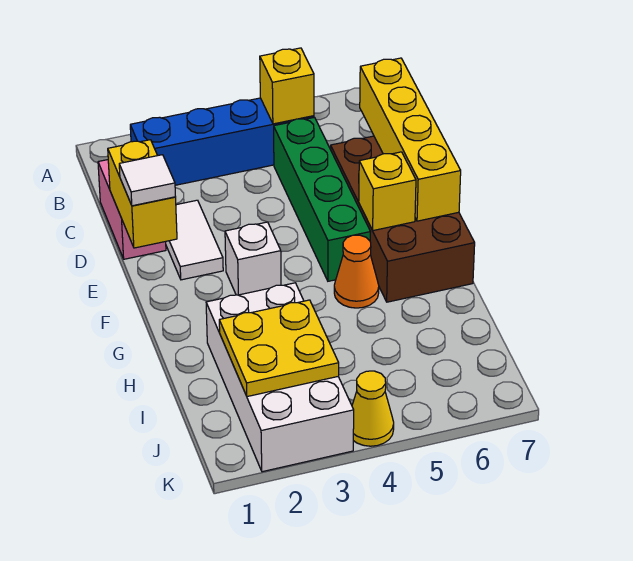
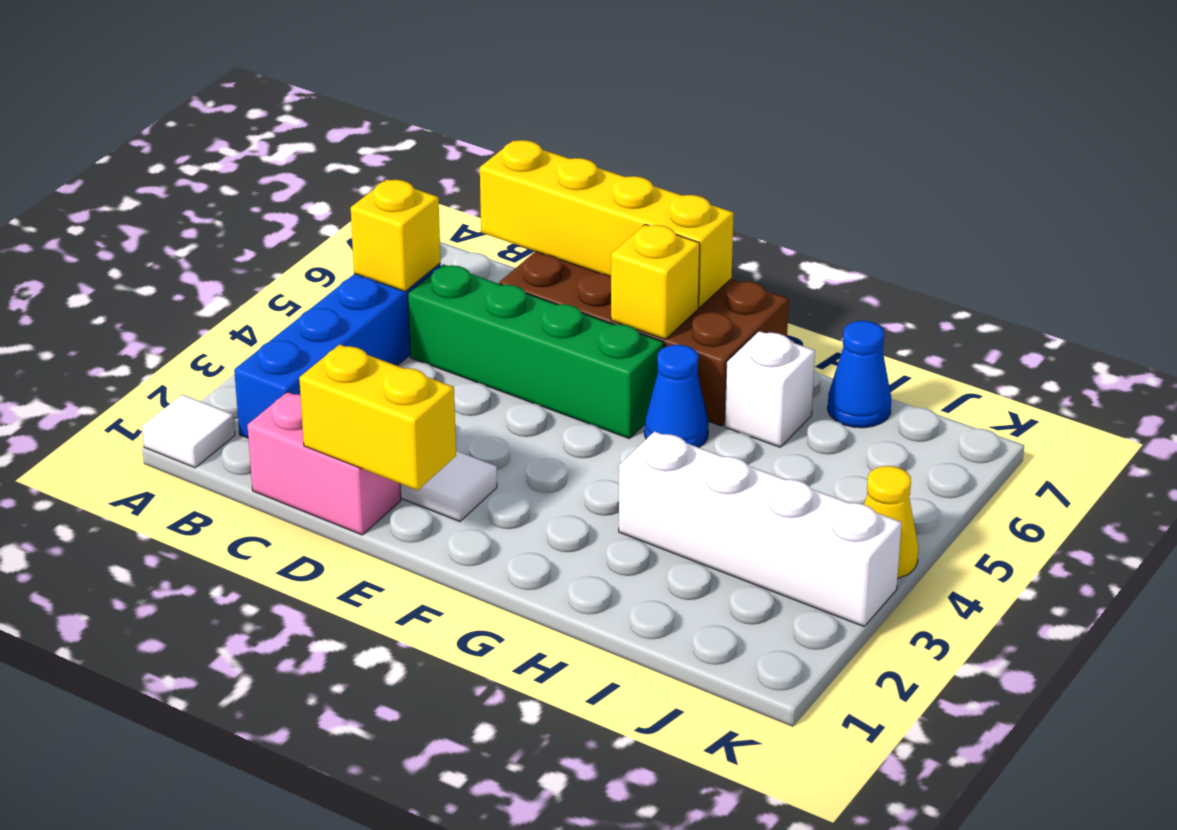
white 1x1 tile [119,155,175,206] -> white 1x1 tile moved to [142,394,235,468]
white 1x1 brick [225,222,281,295] -> white 1x1 brick moved to [725,331,815,447]
orange 1x1 cone [334,235,379,308] -> blue 1x1 cone [644,345,709,448]
white 2x4 brick [206,283,354,472] -> white 1x4 brick [619,432,902,626]
yellow 2x2 plate [219,300,339,397] -> none
none -> blue 1x1 cone [828,321,891,428]

